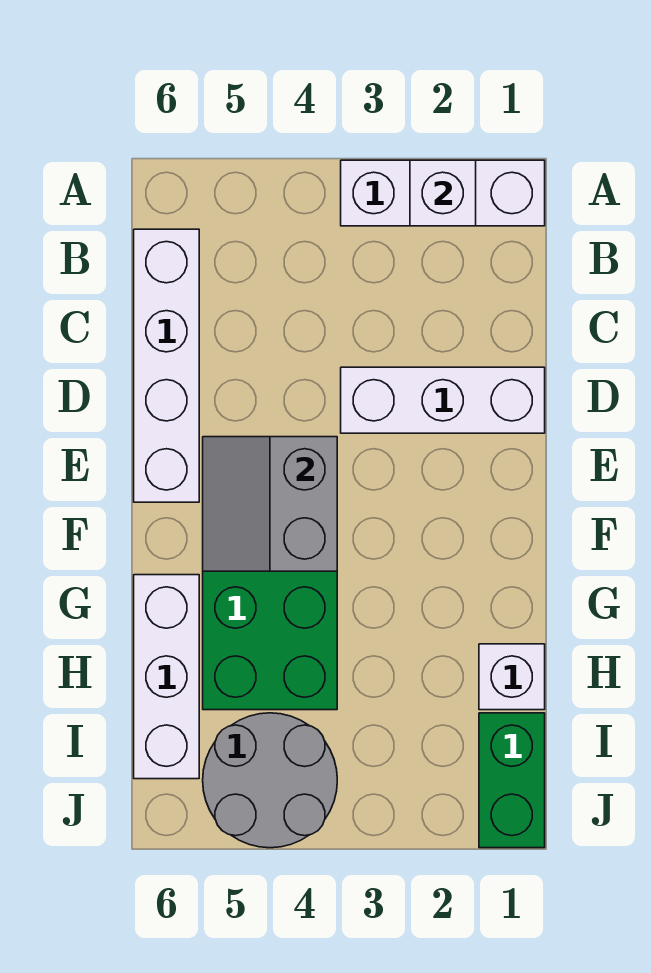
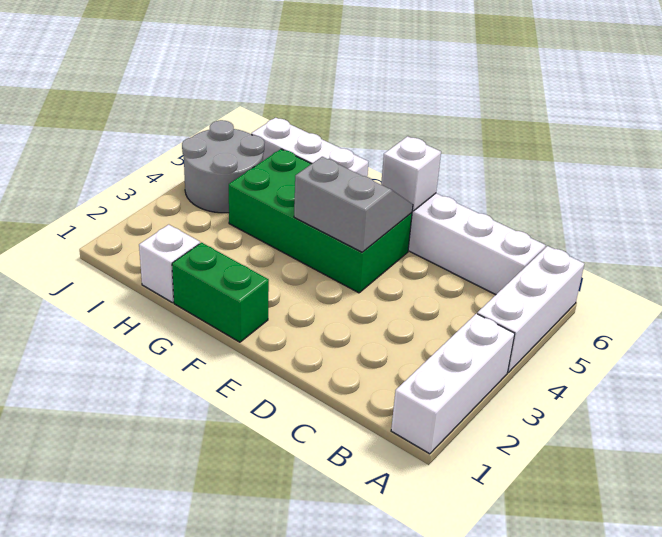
white 1x1 brick [410,160,476,226] -> white 1x1 brick moved to [381,136,441,211]
white 1x3 brick [341,367,545,433] -> white 1x3 brick moved to [477,246,584,372]
green 1x2 brick [479,713,545,848] -> green 1x2 brick moved to [172,243,269,342]

